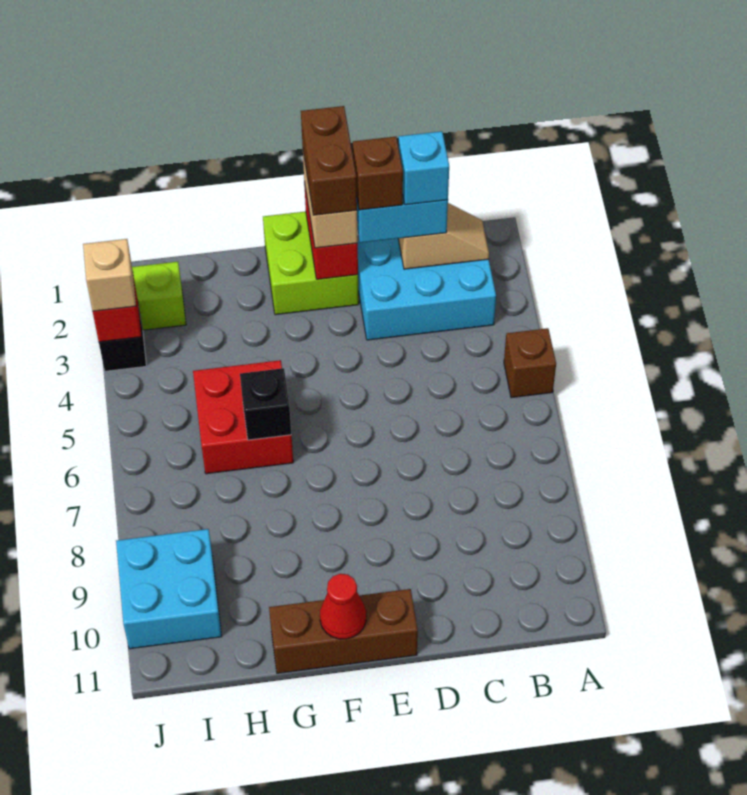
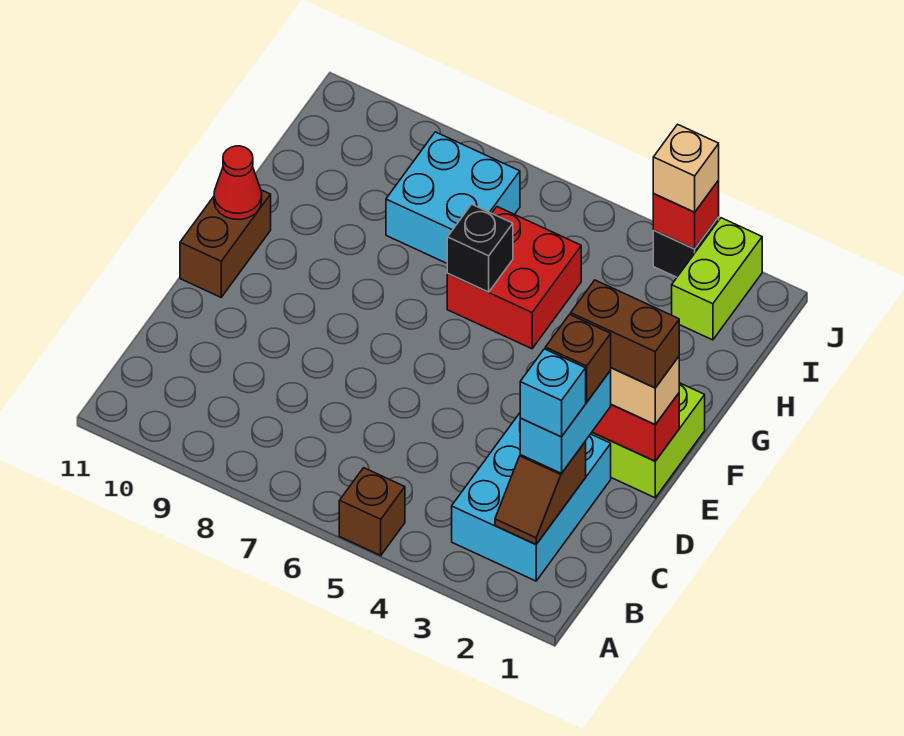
tan 1x2 slope [398,203,489,269] -> brown 1x2 slope [495,441,586,544]
brown 1x3 brick [269,589,418,673] -> brown 1x2 brick [180,190,271,297]
cyan 2x2 brick [116,529,222,649] -> cyan 2x2 brick moved to [386,132,520,263]

